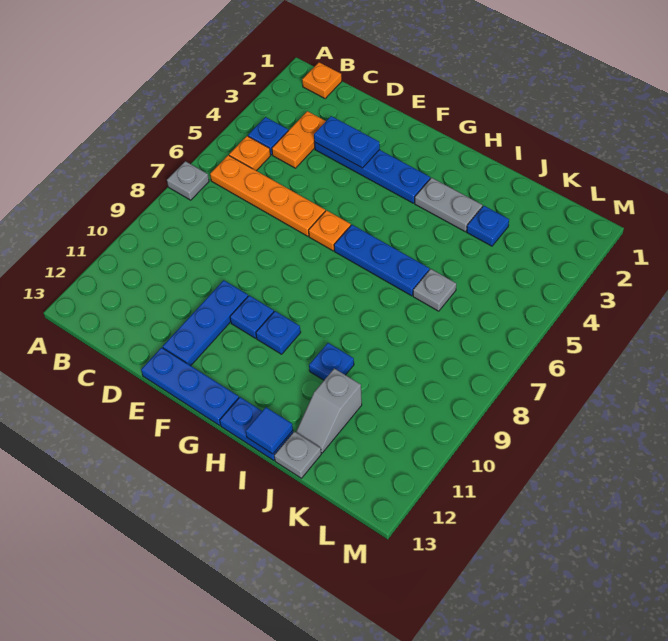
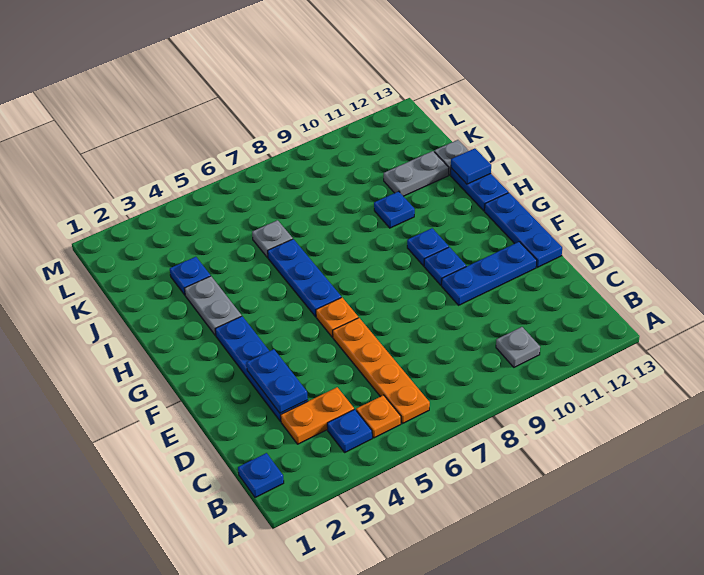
grey 1x1 plate [167,161,209,200] -> grey 1x1 plate moved to [496,327,540,367]
orange 1x1 plate [302,62,342,98] -> blue 1x1 plate [238,453,284,498]
grey 1x2 slope [296,368,362,453] -> grey 1x2 plate [384,151,449,196]

